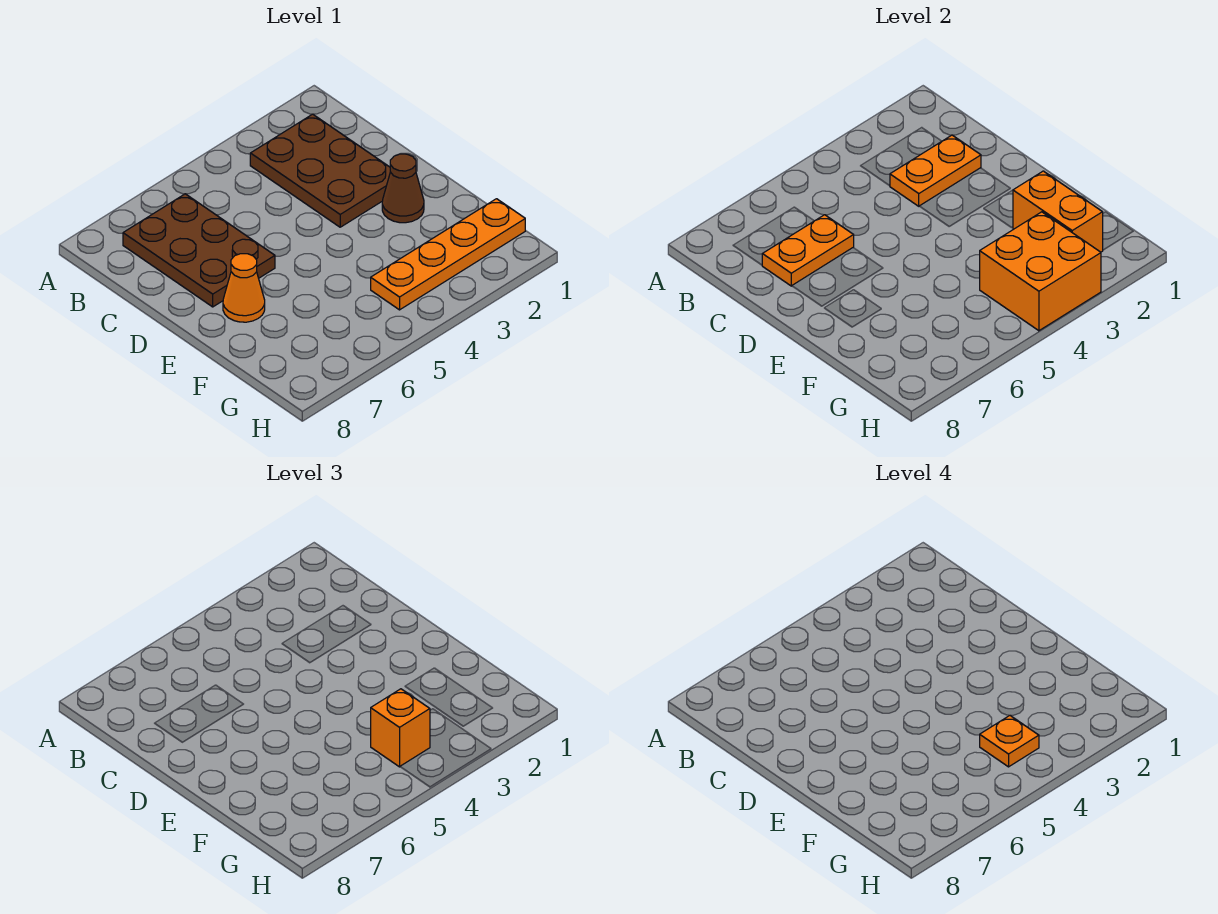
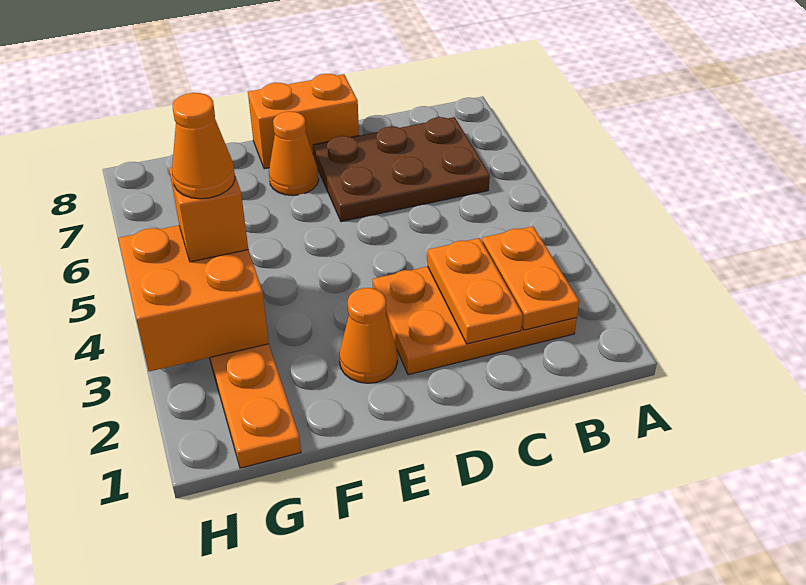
brown 2x3 plate [250,114,390,227] -> orange 2x3 plate [373,266,577,375]
orange 1x2 plate [762,215,854,286] -> orange 1x2 plate moved to [482,226,579,330]
brown 1x1 cone [382,154,424,223] -> orange 1x1 cone [339,288,398,383]
orange 1x2 brick [1013,171,1103,252] -> orange 1x2 brick moved to [248,74,359,169]
orange 1x1 plate [980,715,1039,767] -> orange 1x1 cone [172,93,235,199]

